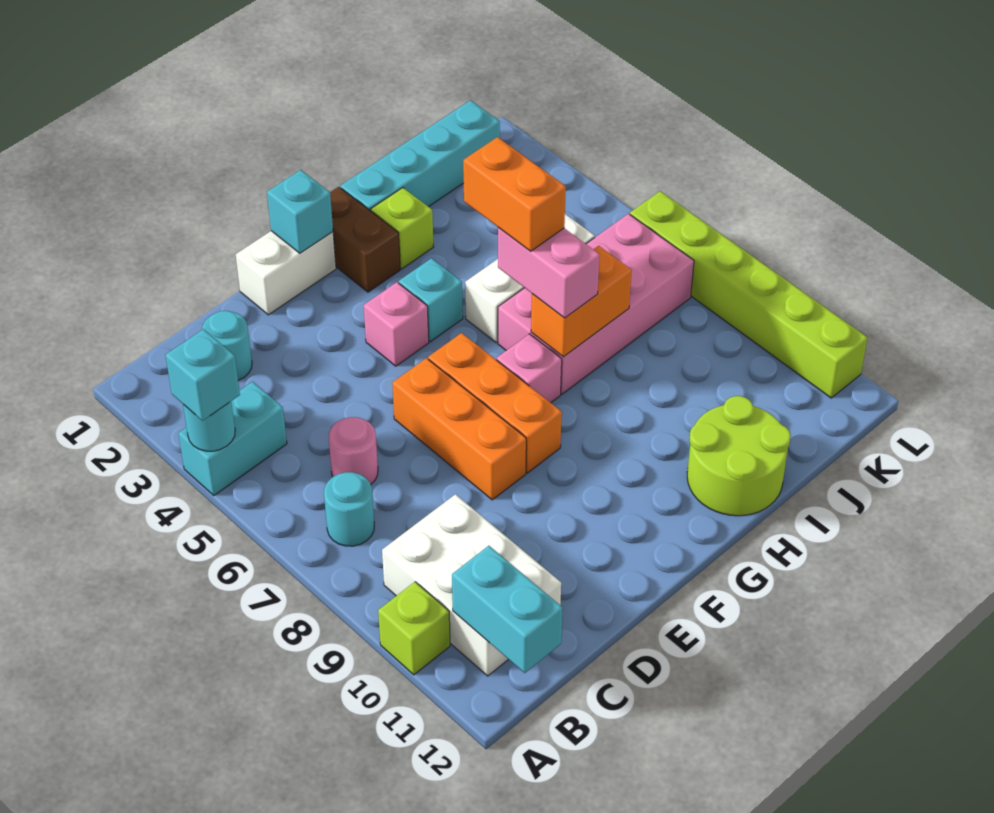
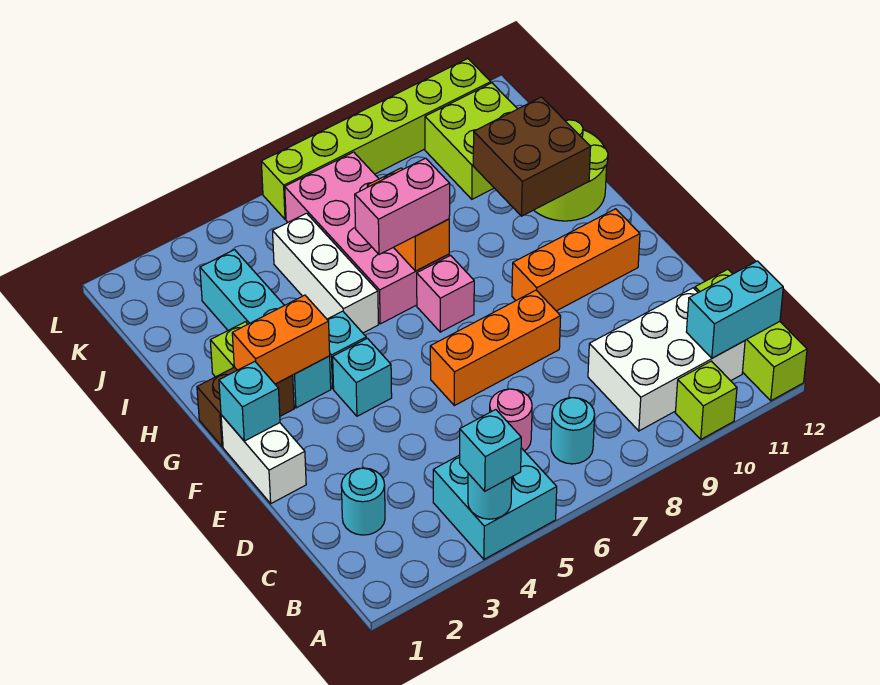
cyan 1x2 brick [178,382,287,496] -> cyan 2x2 brick [433,448,557,559]
none -> lime 1x3 brick [695,269,807,401]
pink 1x1 brick [364,282,429,366] -> cyan 1x1 brick [333,338,392,416]
orange 1x3 brick [428,333,562,473] -> orange 1x3 brick moved to [512,209,640,311]
cyan 1x4 brick [340,100,500,211] -> cyan 1x4 brick moved to [200,250,331,408]
orange 1x2 brick [463,137,566,251] -> orange 1x2 brick moved to [232,295,330,384]
none -> brown 2x2 brick [473,97,591,216]
none -> lime 2x2 brick [425,83,517,199]

